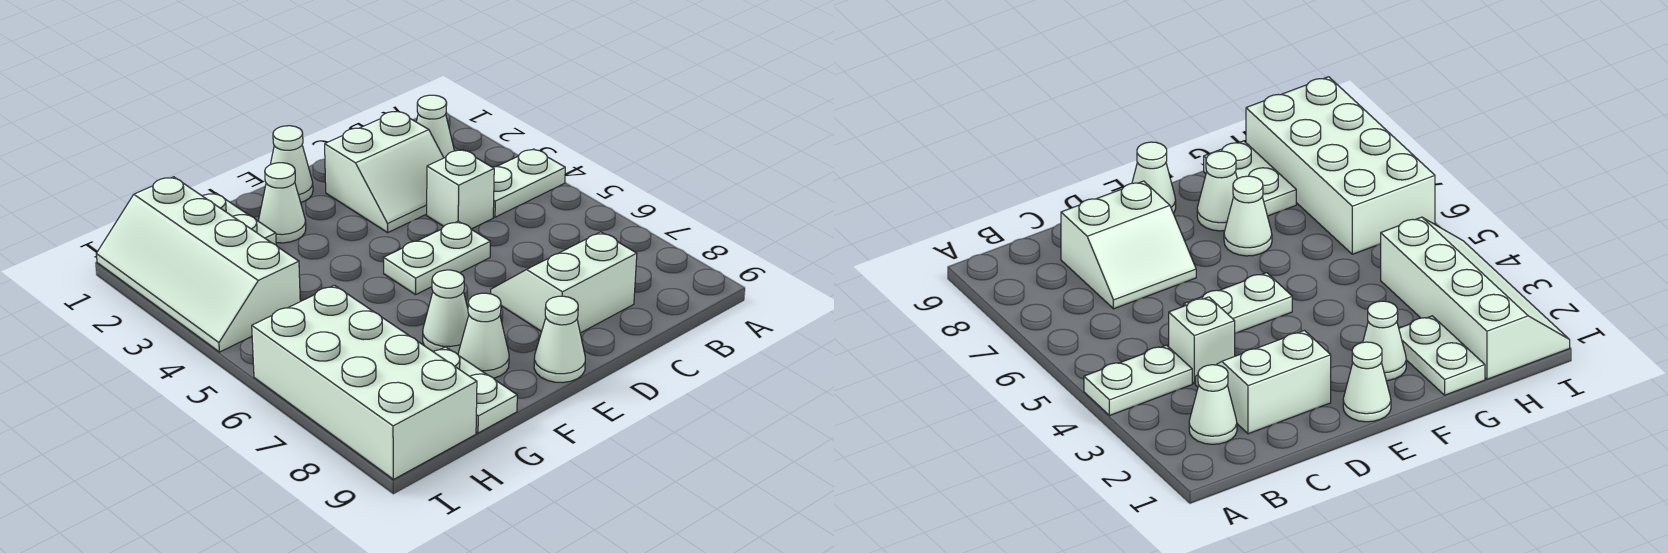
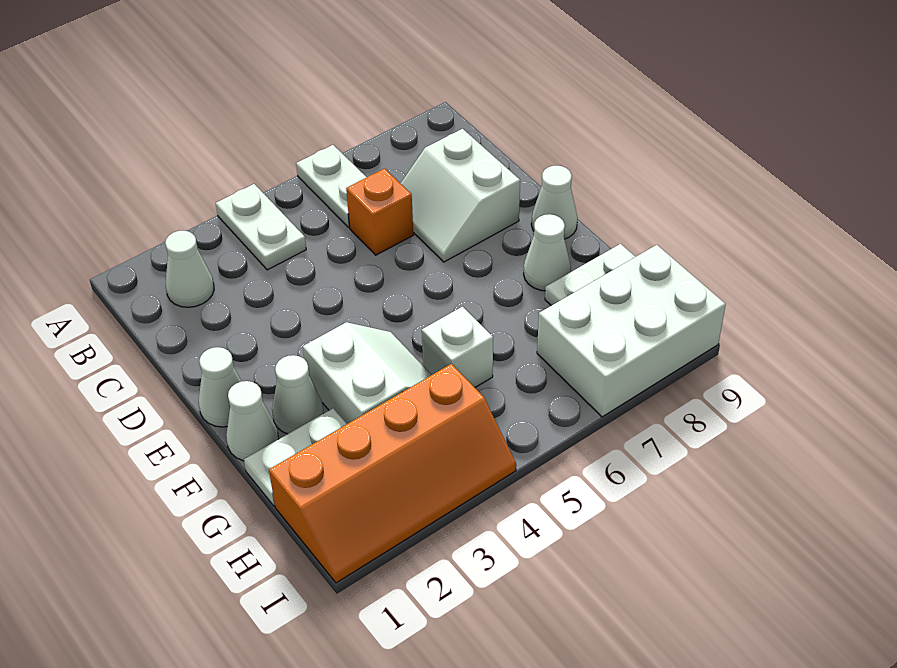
white 2x2 slope [325,111,444,233] -> white 2x2 slope moved to [303,322,431,424]
white 1x1 brick [427,150,494,229] -> white 1x1 brick moved to [422,307,493,387]
none -> orange 1x1 brick [346,169,413,255]
white 1x2 plate [384,221,490,295] -> white 1x2 plate moved to [296,145,367,228]
white 1x1 cone [423,270,469,354] -> white 1x1 cone moved to [226,381,279,461]
white 2x4 slope [96,177,300,352] -> orange 2x4 slope [269,364,516,583]
white 2x4 brick [252,285,477,479] -> white 2x3 brick [537,245,726,417]

